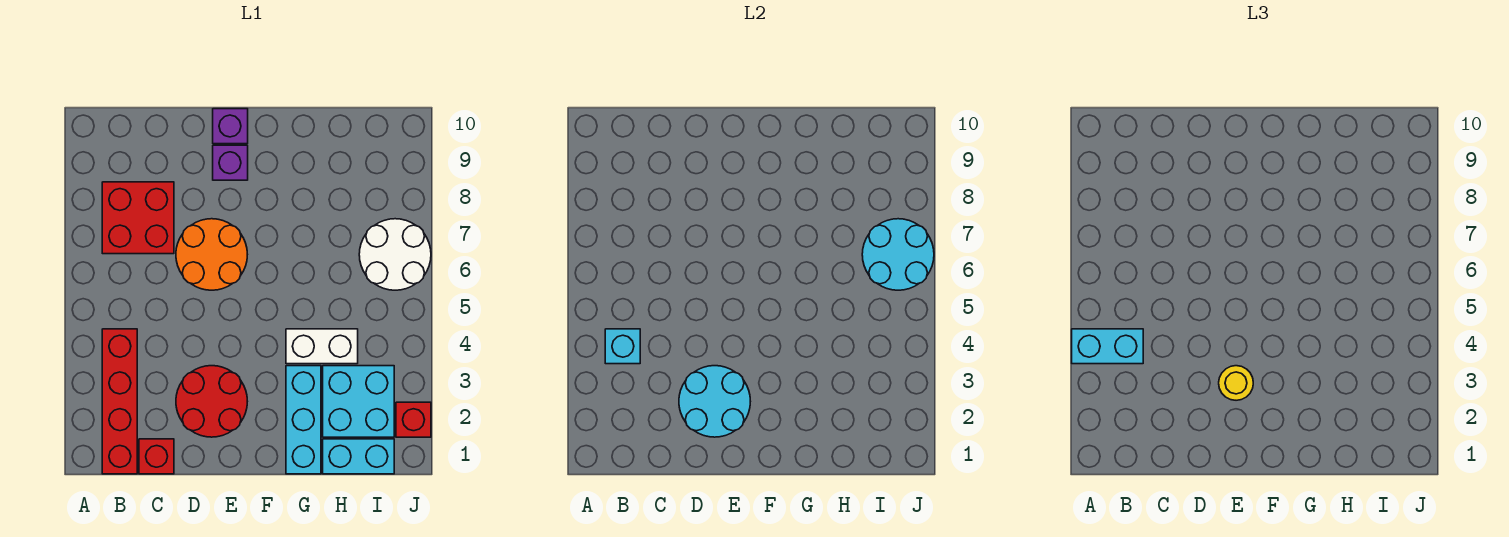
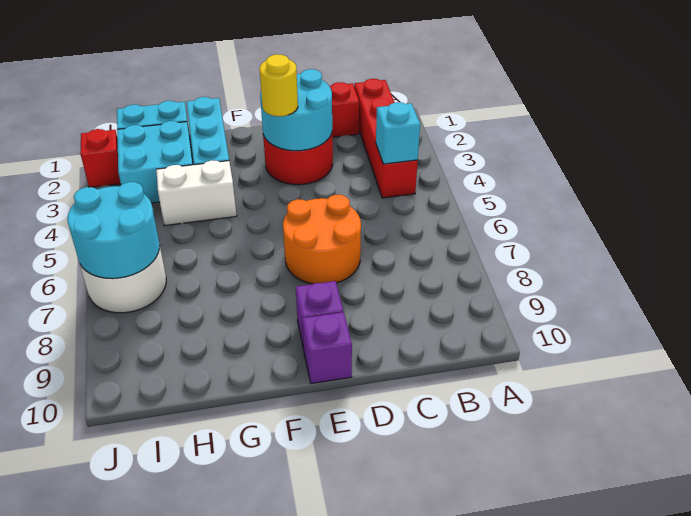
cyan 1x2 brick [1072,329,1143,364] -> none
red 2x2 brick [102,182,174,254] -> none

